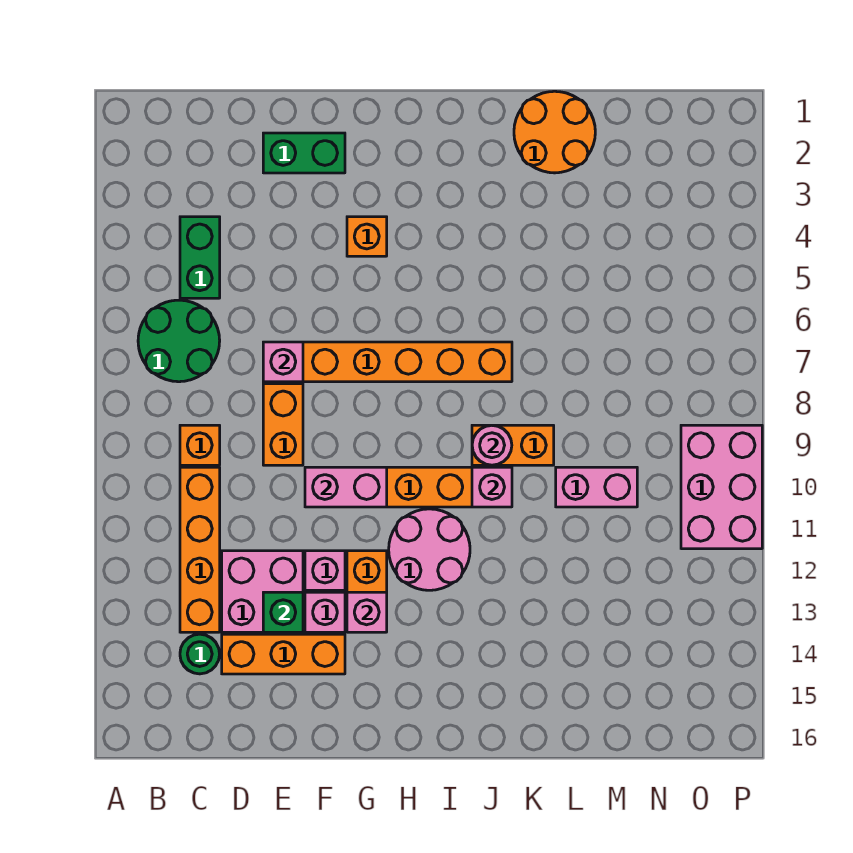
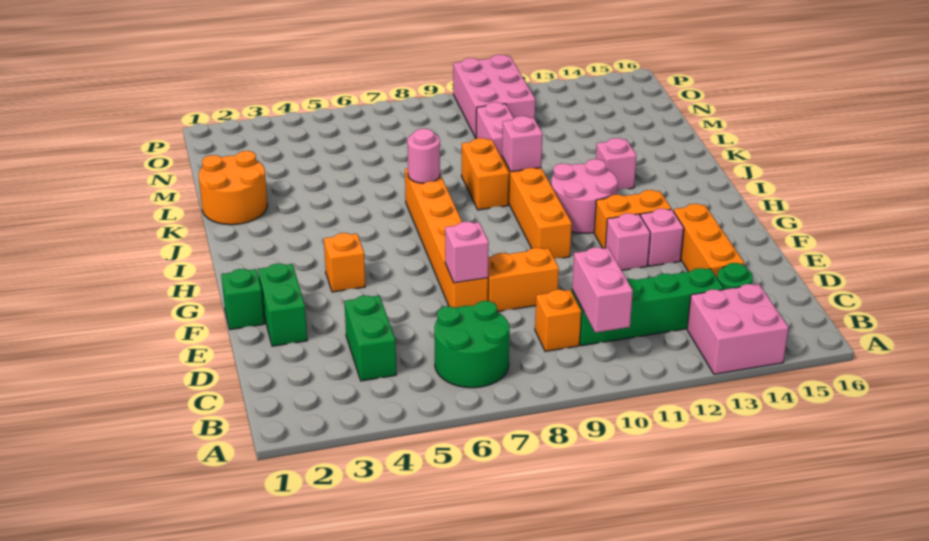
green 1x2 brick [180,217,220,298] -> green 1x2 brick turned to [344,296,396,381]
orange 1x4 brick [180,467,220,632] -> green 1x4 brick [572,268,724,346]
pink 2x2 brick [222,551,303,632] -> pink 2x2 brick moved to [687,284,789,374]
green 1x1 brick [263,592,303,632] -> green 1x1 brick moved to [221,269,264,330]
pink 1x2 brick [305,467,387,507] -> pink 1x2 brick moved to [572,247,633,333]
pink 1x1 brick [347,592,387,632] -> pink 1x1 brick moved to [596,138,637,190]
pink 1x1 round brick [472,425,512,465] -> pink 1x1 round brick moved to [407,129,440,183]
pink 2x3 brick [681,425,762,549] -> pink 2x3 brick turned to [453,55,535,138]

